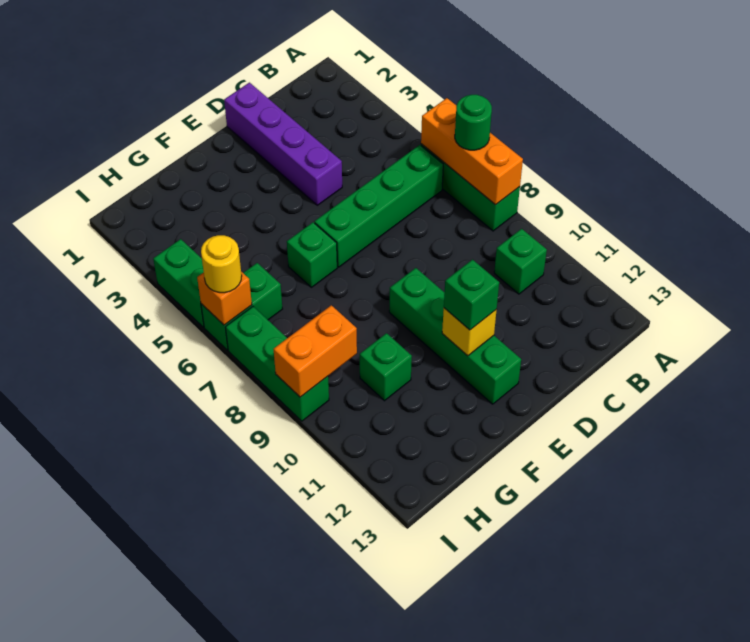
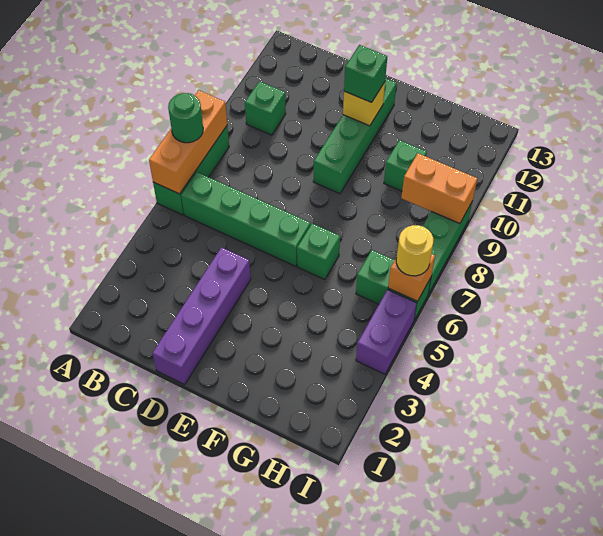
green 1x2 brick [153,239,204,327] -> purple 1x2 brick [356,290,417,374]

